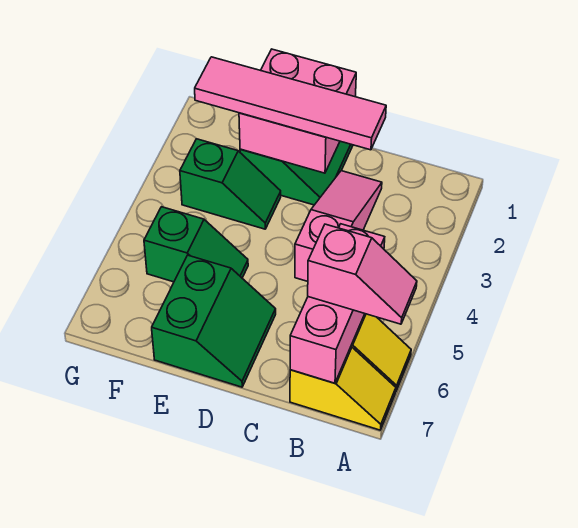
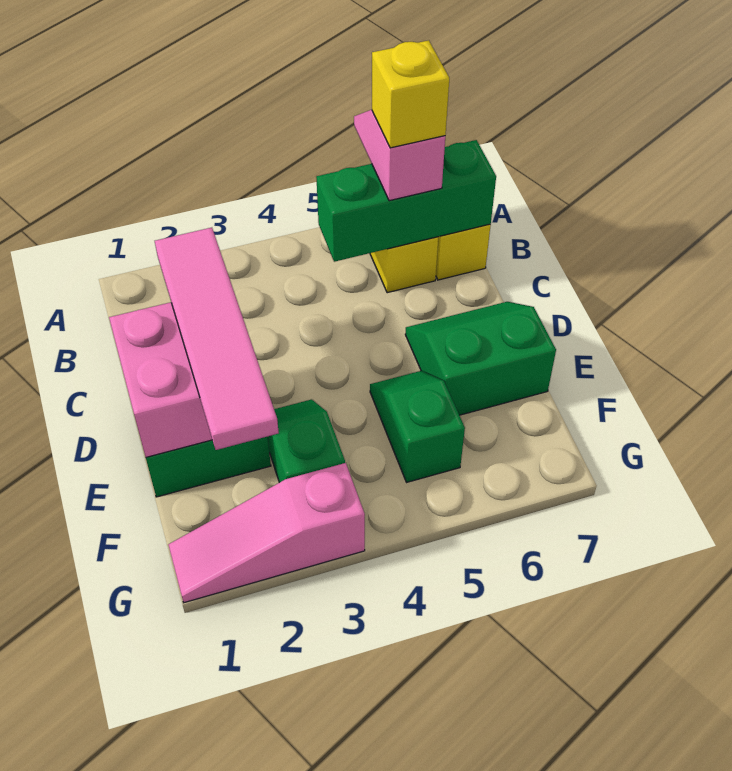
pink 1x3 brick [290,224,385,383] -> green 1x3 brick [316,140,496,262]
none -> yellow 1x1 brick [372,40,449,148]
pink 1x3 slope [295,171,382,281] -> pink 1x3 slope moved to [168,463,365,603]

